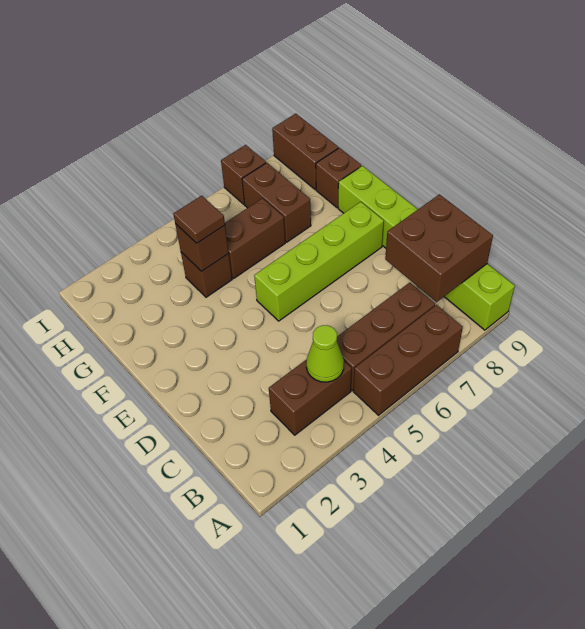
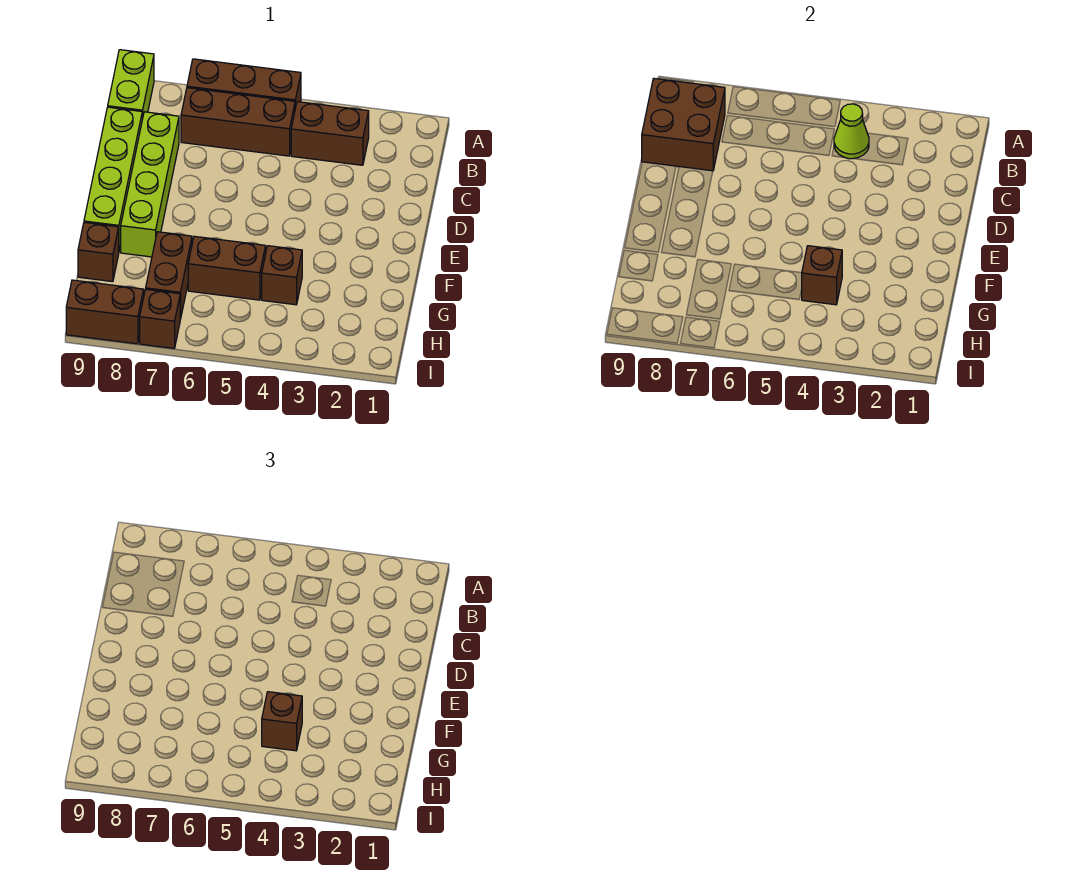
lime 1x4 brick [254,202,384,321] -> lime 1x4 brick turned to [121,112,179,257]
brown 1x1 tile [173,196,225,243] -> brown 1x1 brick [262,692,302,751]
brown 1x2 brick [272,114,339,190] -> brown 1x2 brick turned to [66,280,144,344]

